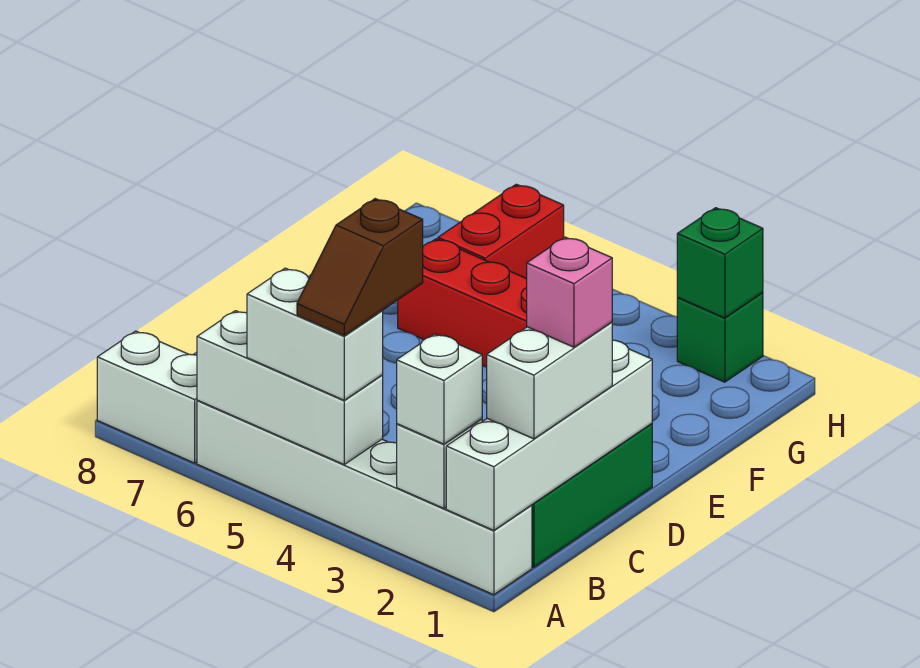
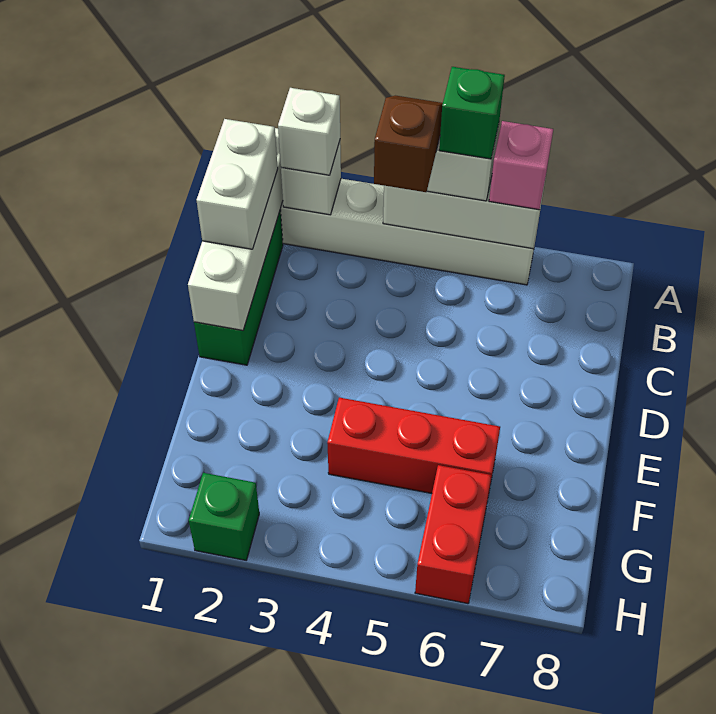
white 1x2 brick [97,331,197,463] -> none
pink 1x1 brick [527,237,612,347] -> pink 1x1 brick moved to [489,121,553,210]
green 1x1 brick [677,208,763,318] -> green 1x1 brick moved to [439,67,505,159]

